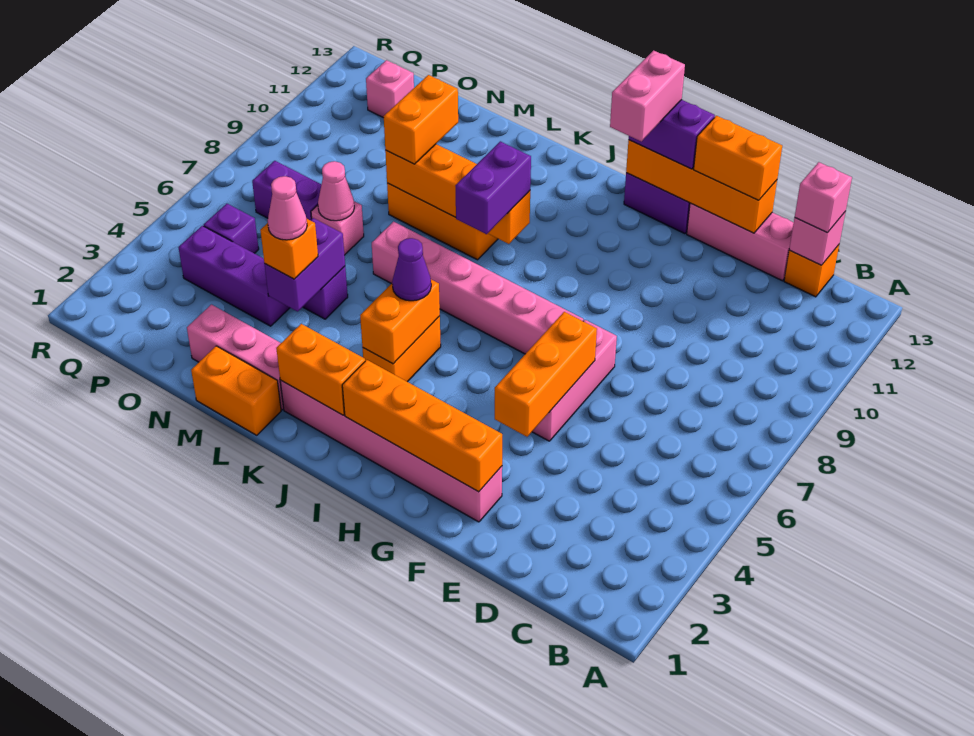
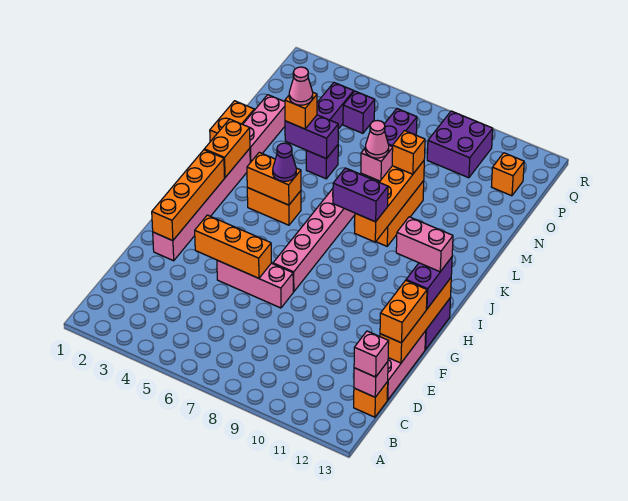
orange 1x2 brick [384,75,458,164] -> orange 1x1 brick [392,131,425,174]
none -> purple 2x2 brick [427,111,493,178]
pink 1x1 brick [366,60,414,118] -> orange 1x1 brick [491,153,524,196]

